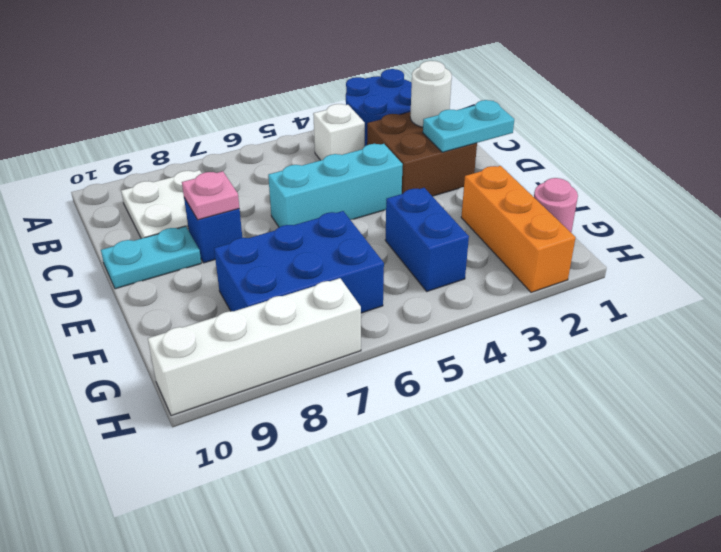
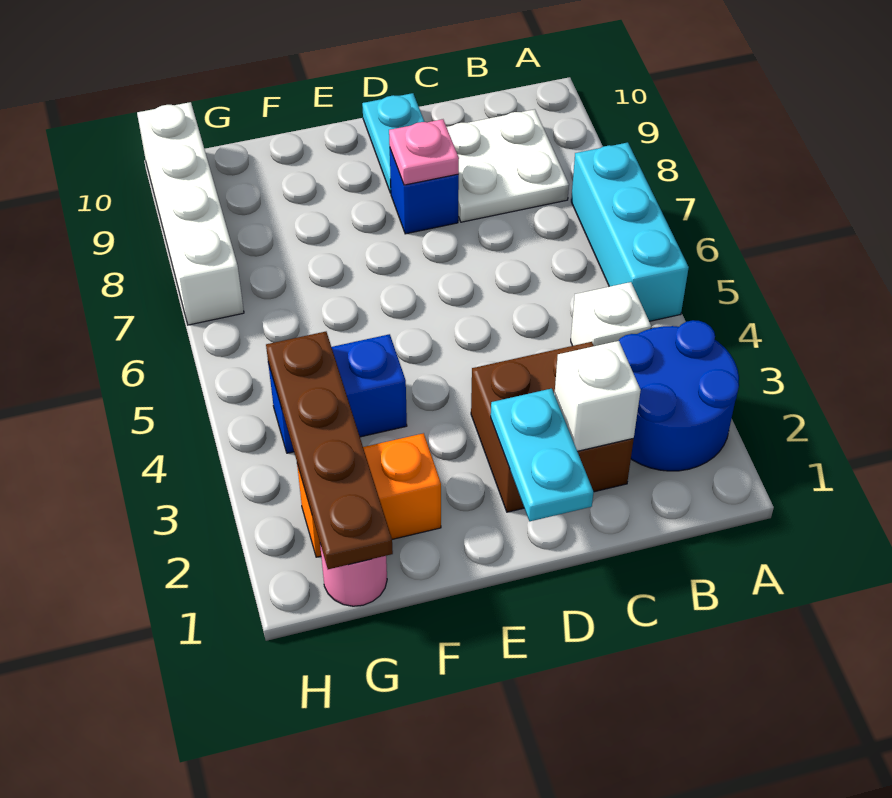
white 1x1 round brick [410,61,452,127] -> white 1x1 brick [554,341,641,451]
cyan 1x3 brick [268,144,403,227] -> cyan 1x3 brick moved to [571,142,689,321]
orange 1x3 brick [461,166,576,292] -> orange 1x2 brick [297,433,441,557]
blue 2x3 brick [214,211,384,313] -> none
none -> brown 1x4 plate [266,332,393,569]

